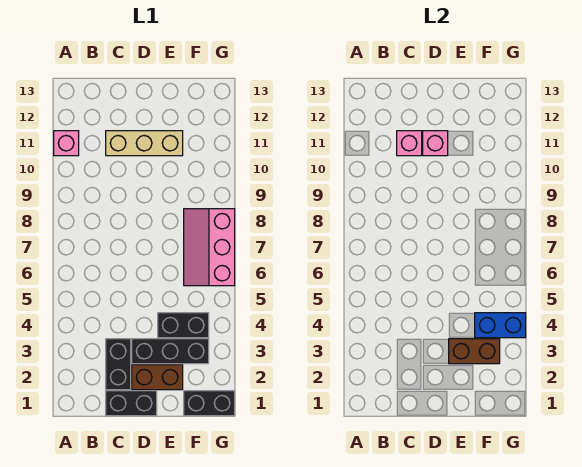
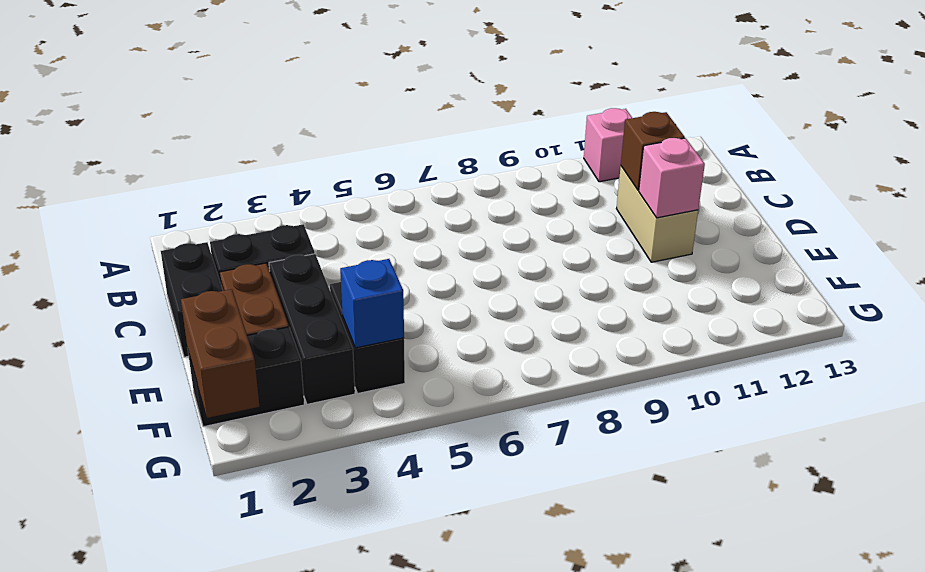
tan 1x3 brick [106,131,183,156] -> tan 1x2 brick [616,166,698,262]
pink 1x1 brick [397,131,422,156] -> brown 1x1 brick [621,112,685,190]
brown 1x2 brick [449,339,500,364] -> brown 1x2 brick moved to [181,289,259,418]
black 1x2 brick [184,391,235,416] -> black 1x2 brick turned to [188,327,304,427]
blue 1x2 brick [475,313,526,338] -> blue 1x1 brick [340,259,404,348]
pink 2x3 slope [184,209,235,286] -> none

